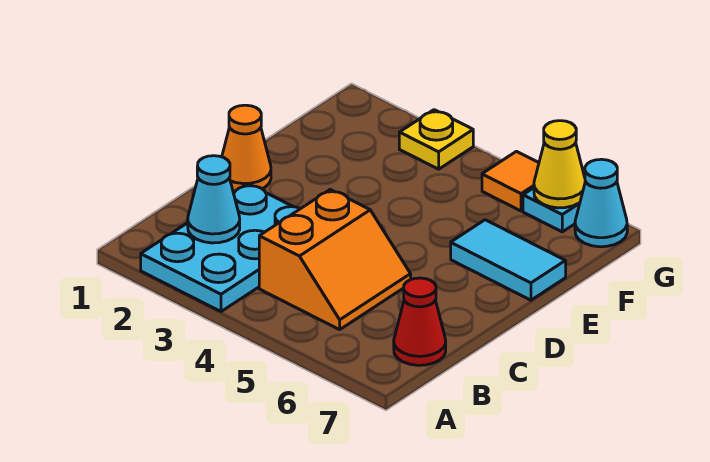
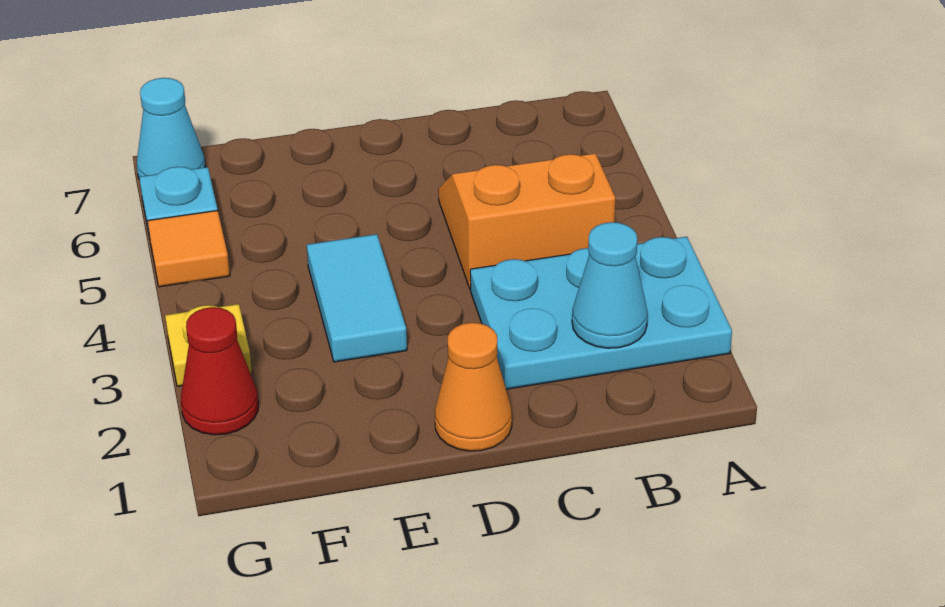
red 1x1 cone [394,278,446,365] -> red 1x1 cone moved to [181,307,258,435]
cyan 1x2 tile [451,220,566,300] -> cyan 1x2 tile moved to [307,234,407,362]
yellow 1x1 cone [534,121,585,208] -> none

